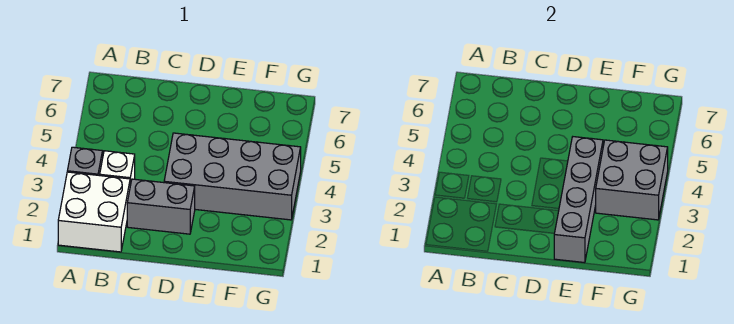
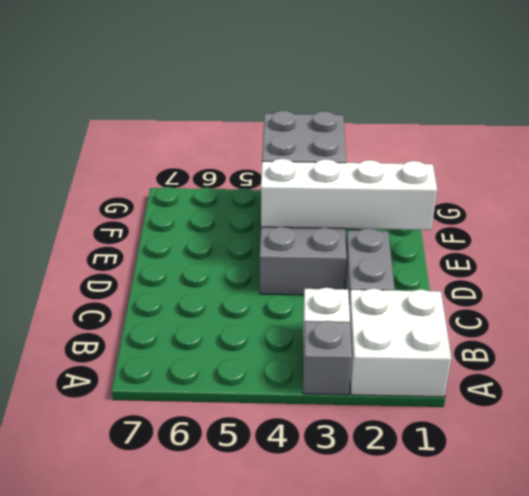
grey 1x4 brick [554,137,603,263] -> white 1x4 brick [261,159,437,230]

